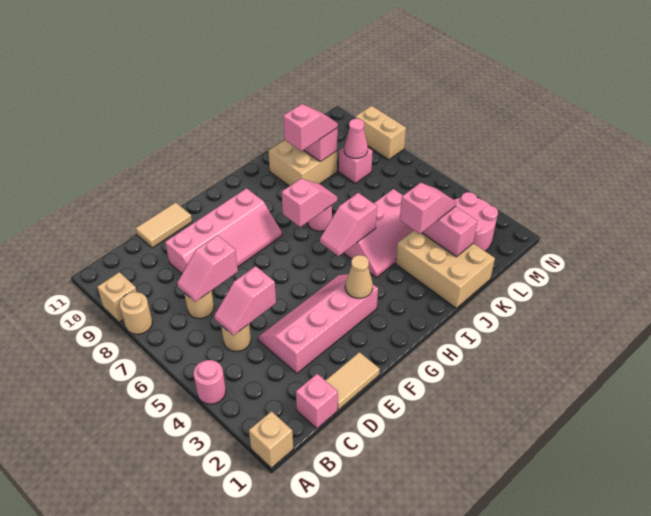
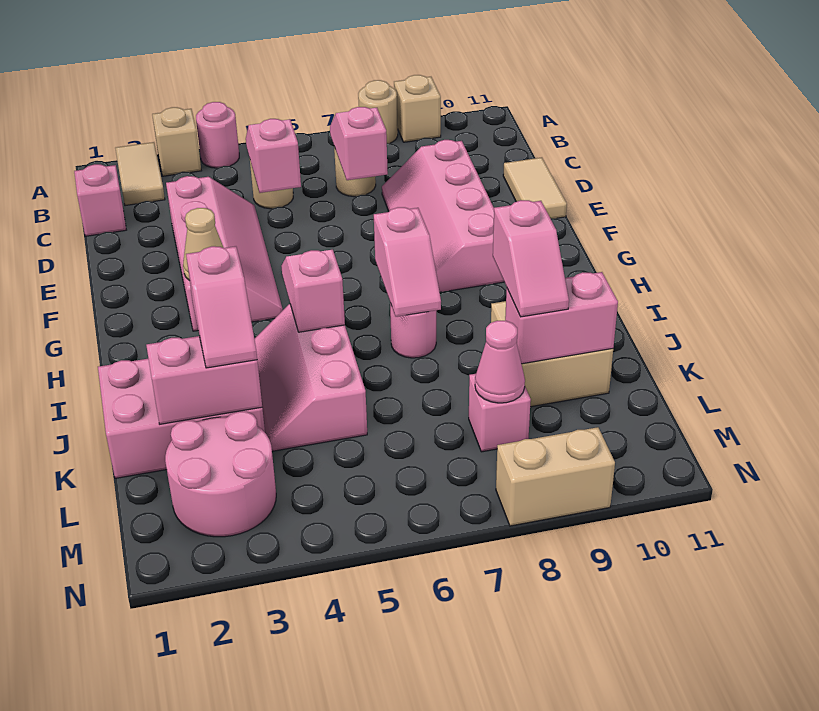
tan 1x1 brick [249,411,293,468] -> tan 1x1 brick moved to [152,107,201,176]
tan 1x2 tile [325,352,380,410] -> tan 1x2 tile moved to [115,142,165,206]
tan 2x3 brick [396,231,495,308] -> pink 2x3 brick [98,359,265,478]

